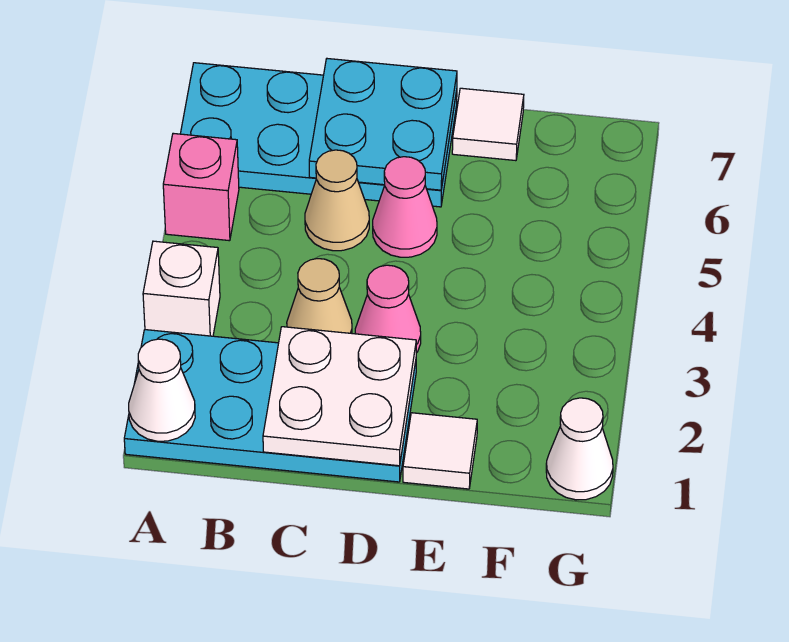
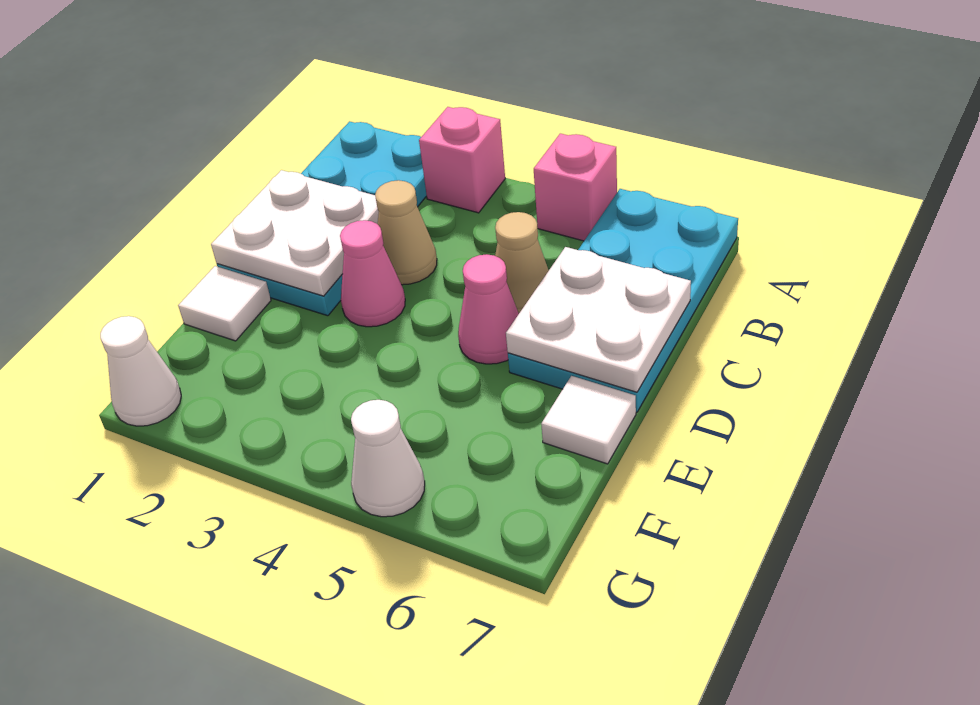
white 1x1 cone [129,339,195,441] -> white 1x1 cone moved to [351,400,425,517]
white 1x1 brick [143,241,220,336] -> pink 1x1 brick [419,107,505,213]
cyan 2x2 plate [309,59,457,190] -> white 2x2 plate [506,247,691,392]

